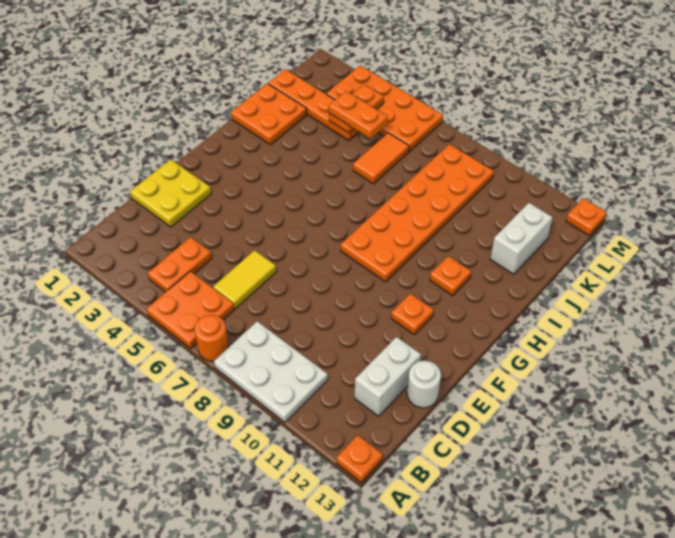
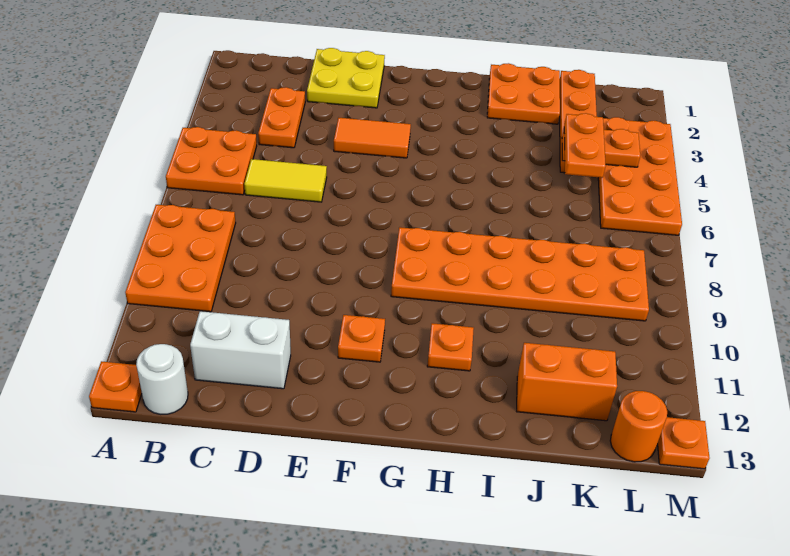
orange 1x1 round brick [195,315,229,361] -> orange 1x1 round brick moved to [610,391,667,462]
white 2x3 plate [214,321,328,422] -> orange 2x3 plate [125,205,236,312]
orange 1x2 plate [148,237,212,292] -> orange 1x2 plate turned to [258,87,305,148]
white 1x1 round brick [407,361,441,408] -> white 1x1 round brick moved to [136,344,188,414]
orange 1x2 tile [353,133,409,184] -> orange 1x2 tile moved to [334,118,411,158]
white 1x2 brick [490,203,553,274] -> orange 1x2 brick [517,343,617,421]

